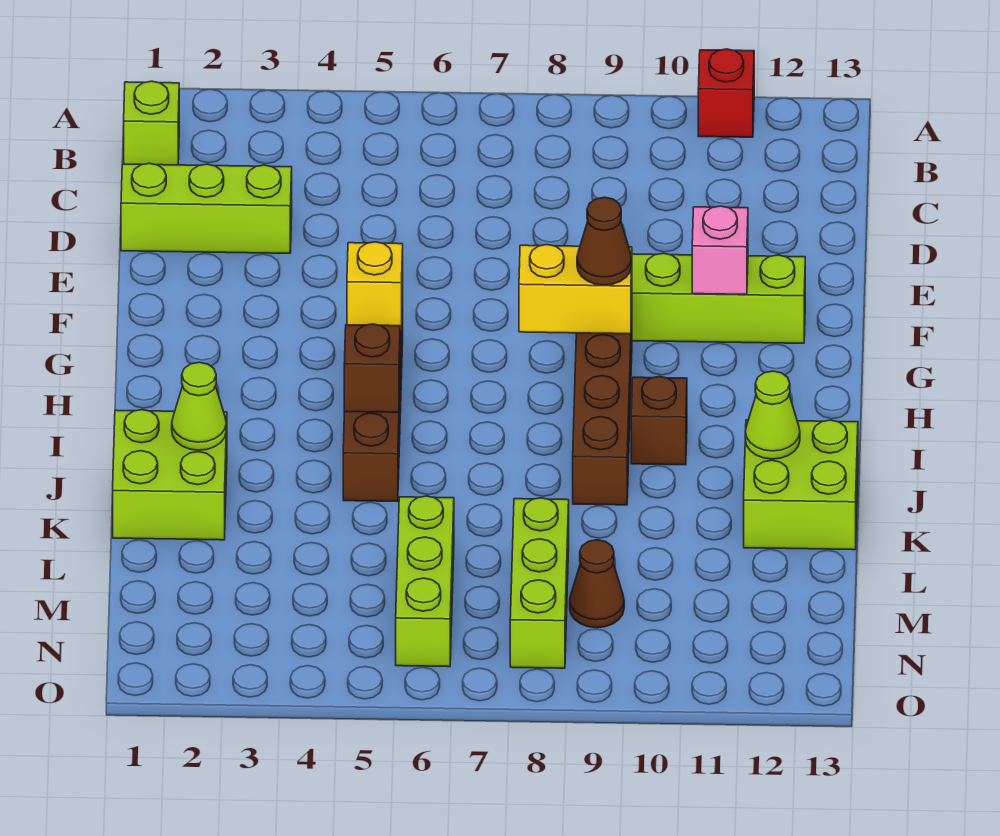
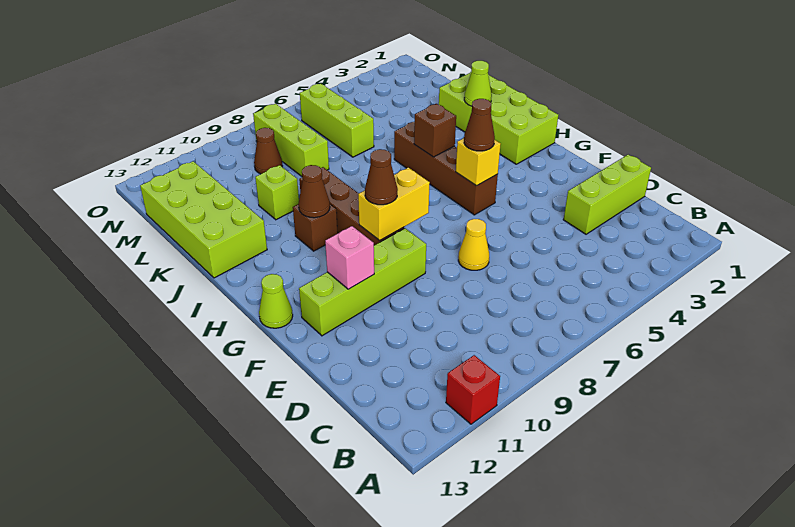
lime 1x1 brick [124,81,179,165] -> lime 1x1 brick moved to [255,165,299,220]
none -> yellow 1x1 cone [458,219,489,270]
none -> brown 1x1 cone [464,99,495,151]
none -> brown 1x1 cone [298,165,330,218]
lime 2x2 brick [113,410,227,540] -> lime 2x4 brick [439,72,558,164]
lime 2x2 brick [744,420,858,550] -> lime 2x4 brick [140,161,267,278]
lime 1x1 cone [745,371,800,459] -> lime 1x1 cone moved to [259,274,293,328]

